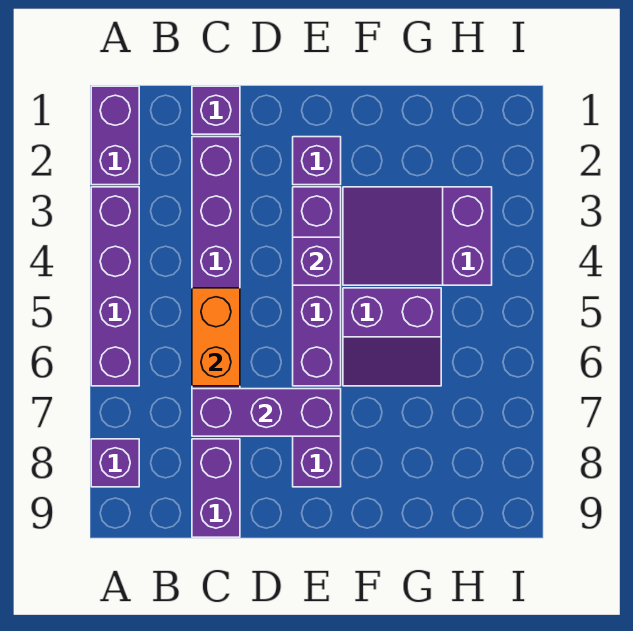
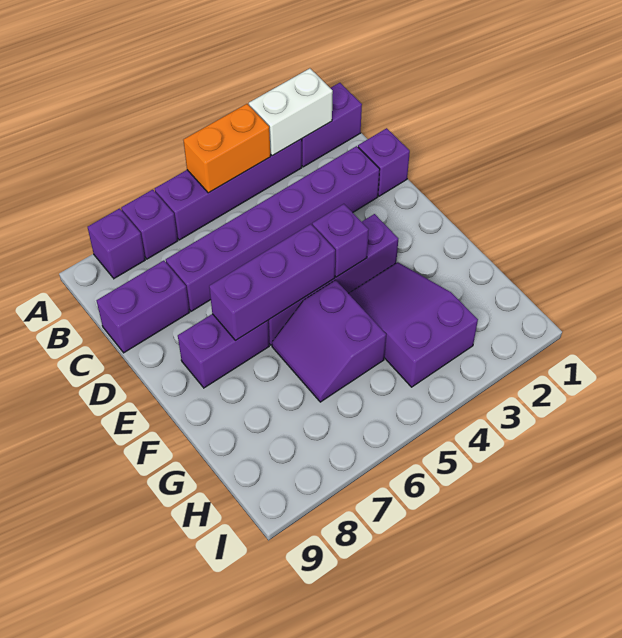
none -> white 1x2 brick [249,68,333,156]
orange 1x2 brick [192,288,240,386] -> orange 1x2 brick moved to [183,104,270,193]
purple 1x3 brick [192,389,341,436] -> purple 1x3 brick turned to [209,224,335,340]
purple 1x1 brick [293,137,341,185] -> purple 1x1 brick moved to [121,190,178,259]

